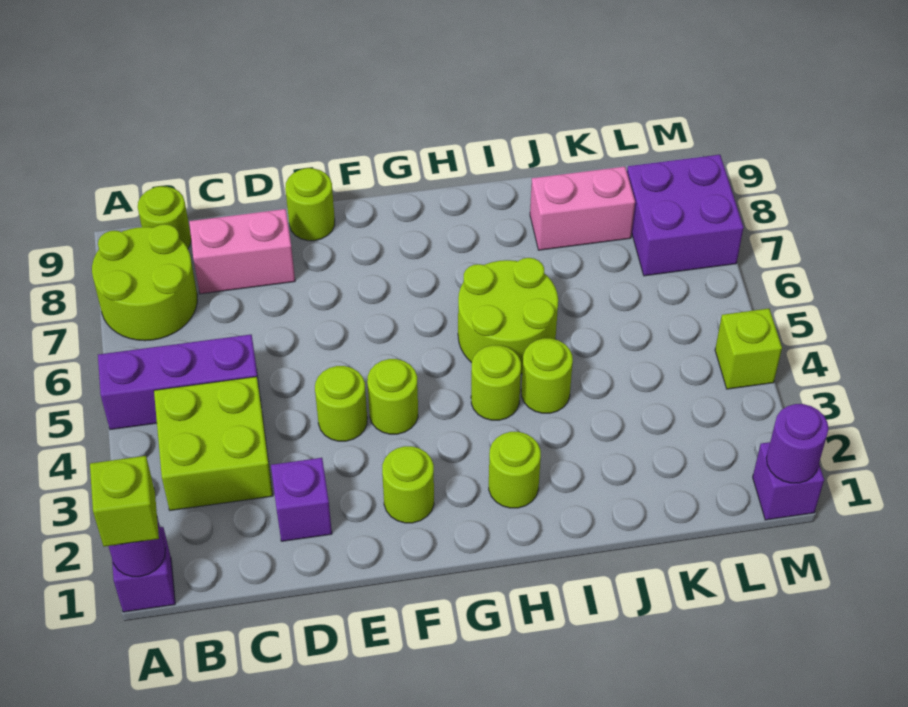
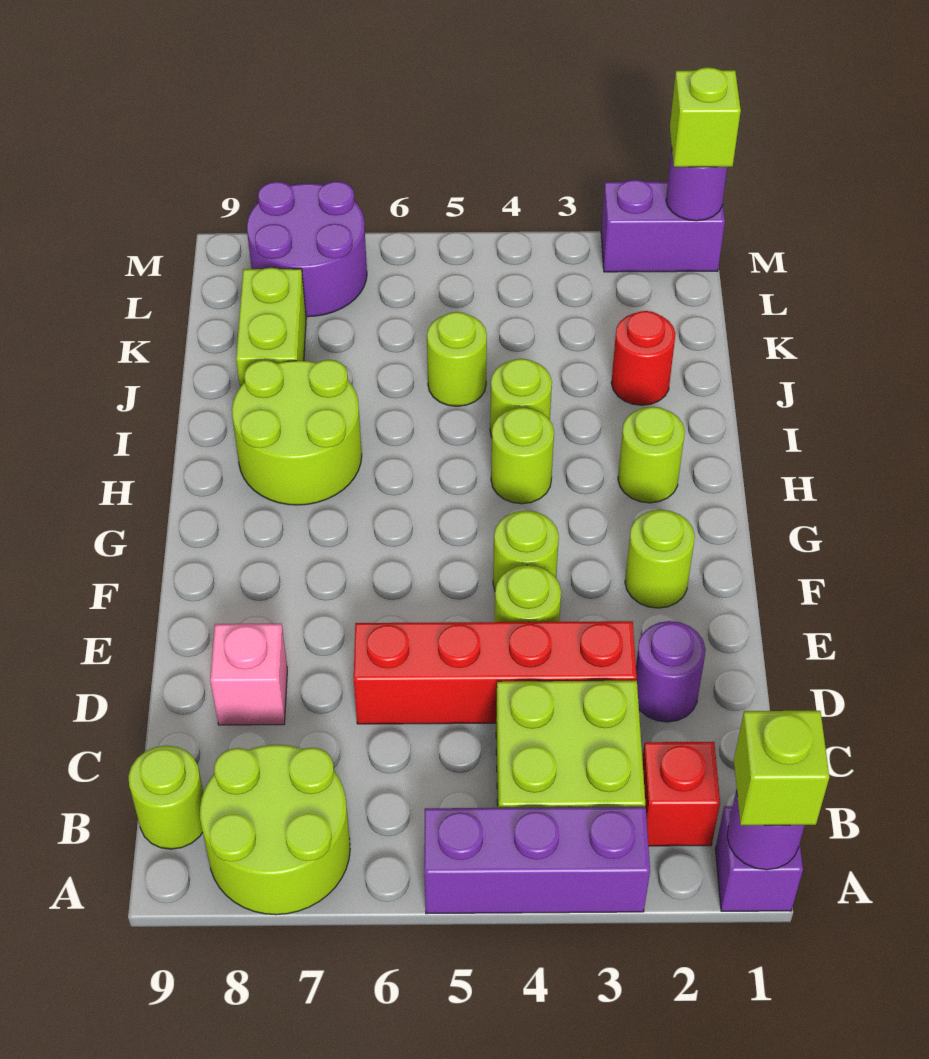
purple 1x3 brick [98,335,261,430] -> purple 1x3 brick turned to [424,807,650,914]
none -> red 1x1 brick [642,742,720,846]
pink 1x2 brick [189,209,295,294] -> pink 1x1 brick [210,624,287,725]
purple 1x1 brick [271,458,332,541] -> purple 1x1 round brick [636,621,705,722]
none -> red 1x4 brick [354,621,637,724]
lime 1x1 round brick [285,168,335,241] -> lime 1x1 round brick moved to [427,312,487,406]
lime 2x2 round brick [458,258,558,374] -> lime 2x2 round brick moved to [232,360,362,505]
none -> red 1x1 round brick [611,311,676,405]
pink 1x2 brick [530,166,635,250] -> lime 1x2 brick [236,268,306,387]
purple 2x2 brick [627,155,743,276] -> purple 2x2 round brick [247,181,367,317]
purple 1x1 brick [753,442,824,520] -> purple 1x2 brick [601,180,725,272]
lime 1x1 brick [715,309,782,389] -> lime 1x1 brick moved to [670,67,741,167]

